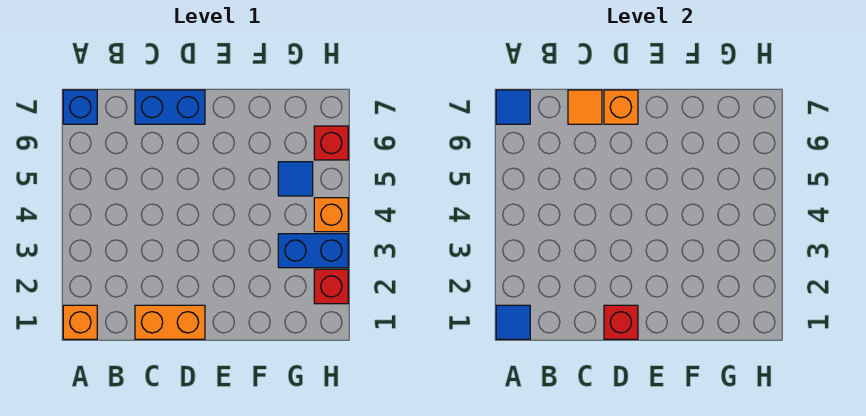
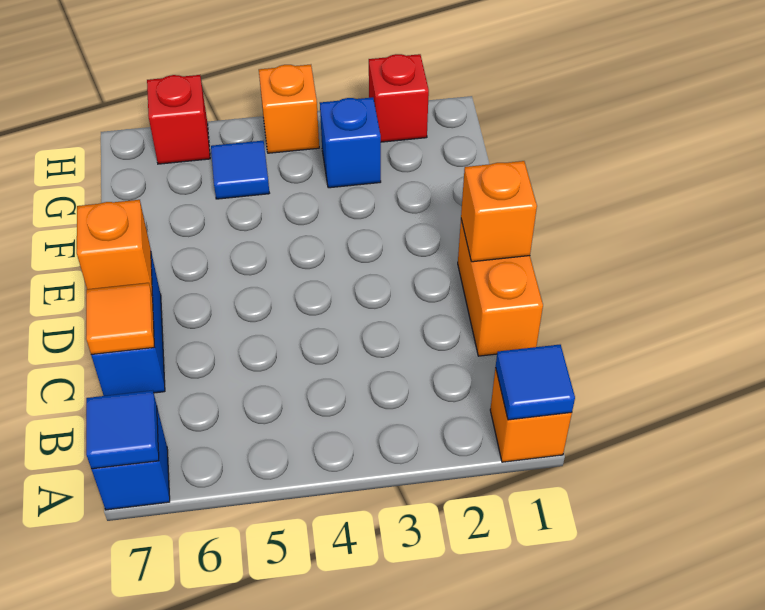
red 1x1 brick [604,305,638,339] -> orange 1x1 brick [461,161,537,262]
blue 1x2 brick [278,234,348,268] -> blue 1x1 brick [320,97,381,188]

